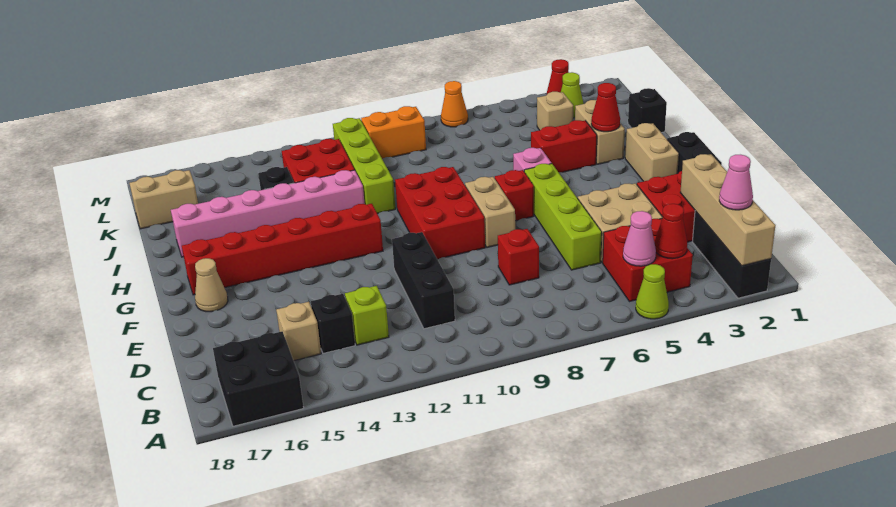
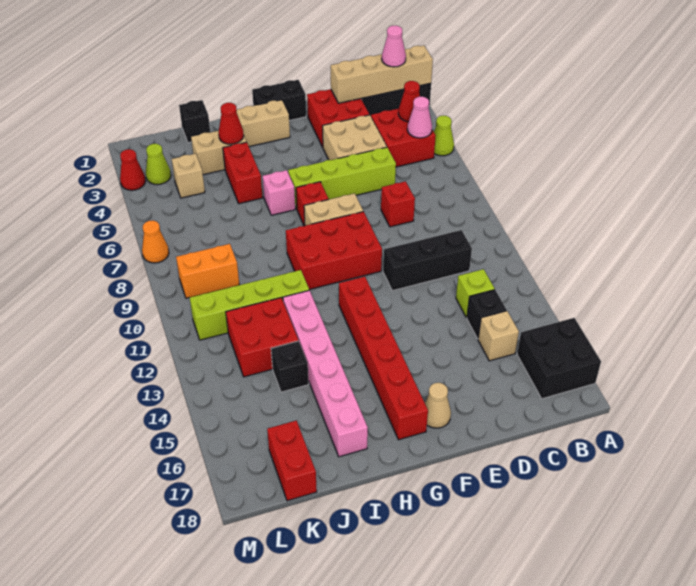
tan 1x2 brick [130,170,198,229] -> red 1x2 brick [267,420,317,501]
orange 1x2 brick [361,106,426,159] -> orange 1x2 brick turned to [176,244,239,298]

